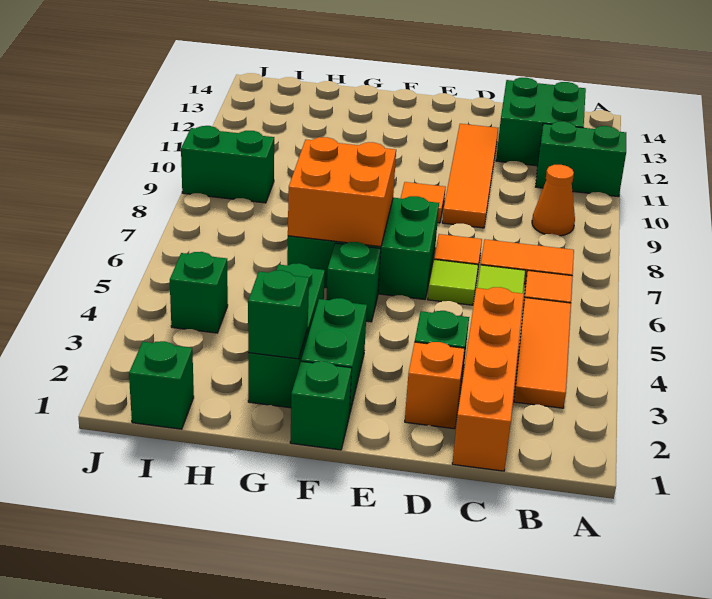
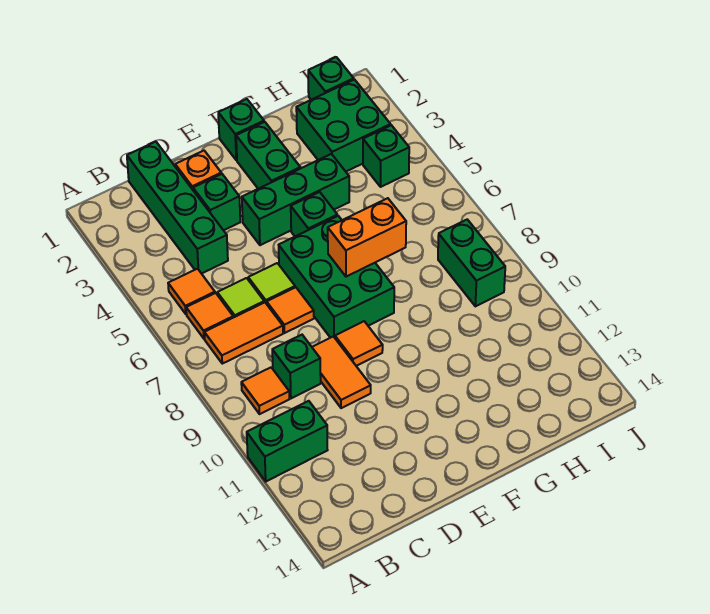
orange 1x3 tile [514,298,571,408] -> orange 1x1 tile [168,269,215,314]
orange 1x1 cone [532,165,575,236] -> orange 1x1 tile [241,368,289,414]
green 2x2 brick [496,78,586,166] -> green 2x2 brick moved to [296,80,391,171]
orange 1x4 brick [452,287,524,471] -> green 1x4 brick [127,142,228,274]
orange 1x4 tile [442,124,498,228] -> orange 1x2 tile [312,336,371,408]
green 2x3 brick [287,196,439,299] -> green 2x3 brick turned to [279,216,394,338]
orange 2x2 brick [288,137,396,247] -> orange 1x2 brick [328,198,406,277]
green 1x3 brick [248,263,325,408] -> green 1x3 brick turned to [242,154,349,245]
green 1x1 brick [248,270,309,359] -> green 1x1 brick moved to [272,335,321,398]
green 1x2 brick [181,126,274,203] -> green 1x2 brick turned to [438,220,505,306]

